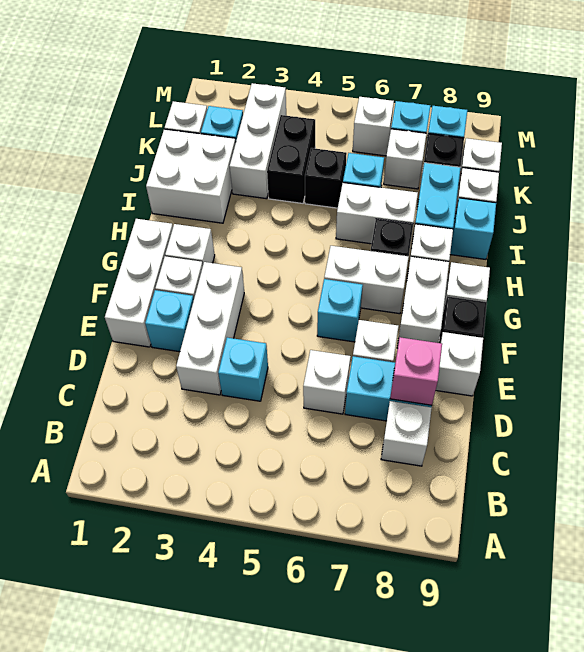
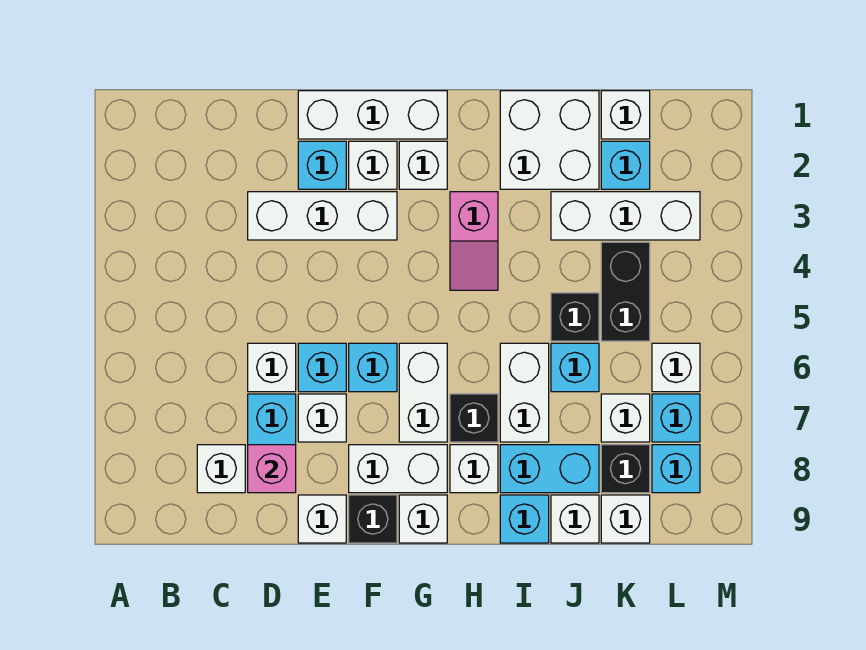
cyan 1x1 brick [218,338,268,401] -> cyan 1x1 brick moved to [298,343,346,392]
none -> pink 1x2 slope [450,192,498,290]
black 1x2 brick [267,115,315,203] -> black 1x2 brick turned to [601,242,650,341]

